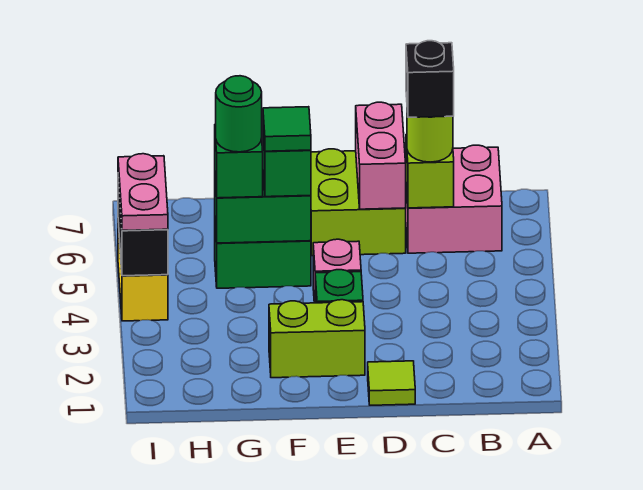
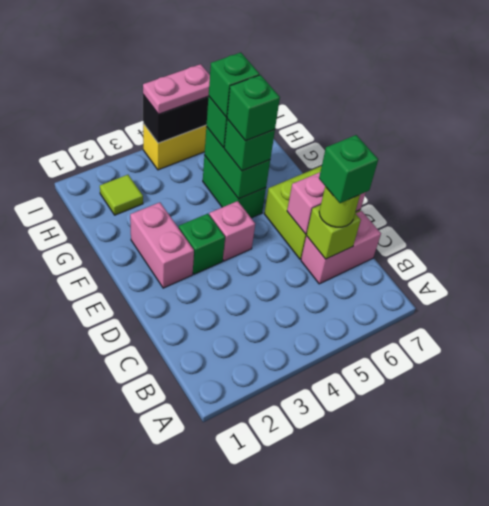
pink 2x2 brick [405,145,502,253] -> pink 1x2 brick [301,211,381,284]
black 1x1 brick [406,41,454,117] -> green 1x1 brick [319,135,378,203]
lime 1x1 tile [368,361,415,405] -> lime 1x1 tile moved to [100,175,143,215]
lime 1x2 brick [269,300,365,378] -> pink 1x2 brick [130,202,194,288]
green 1x1 tile [263,107,311,151] -> green 1x1 brick [227,75,280,141]
green 1x1 round brick [216,76,262,152] -> green 1x1 brick [209,52,260,117]

